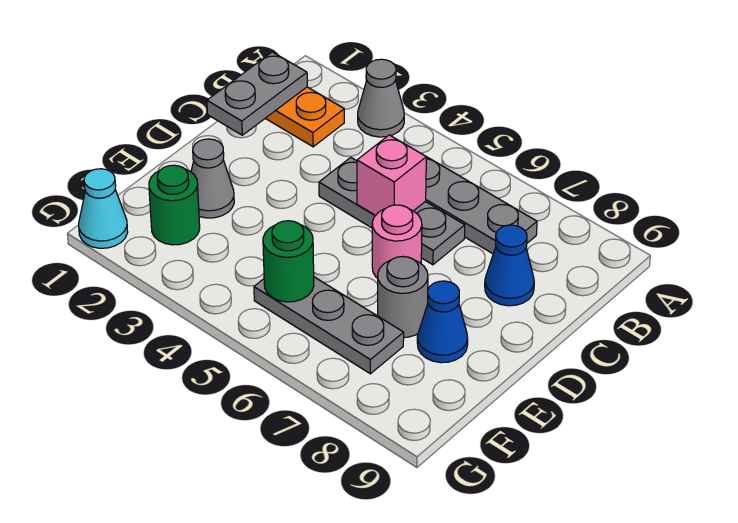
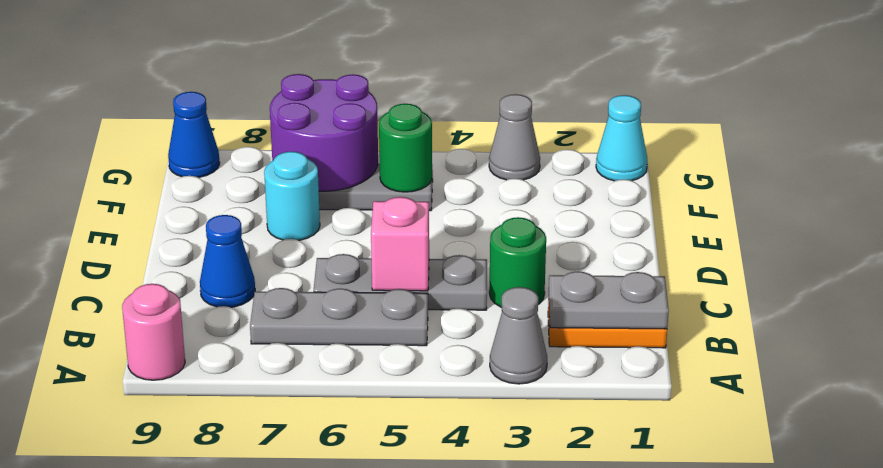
grey 1x2 plate [207,52,307,135] -> grey 1x2 plate turned to [549,271,669,329]
pink 1x1 round brick [372,205,422,278] -> pink 1x1 round brick moved to [122,284,185,380]
grey 1x1 cone [191,139,234,218] -> grey 1x1 cone moved to [489,94,540,180]
grey 1x1 round brick [378,257,428,337] -> cyan 1x1 round brick [264,152,320,240]
blue 1x1 cone [417,281,468,363] -> blue 1x1 cone moved to [168,92,220,177]
green 1x1 round brick [149,165,200,245] -> green 1x1 round brick moved to [489,217,546,307]
none -> purple 2x2 round brick [270,74,378,191]

